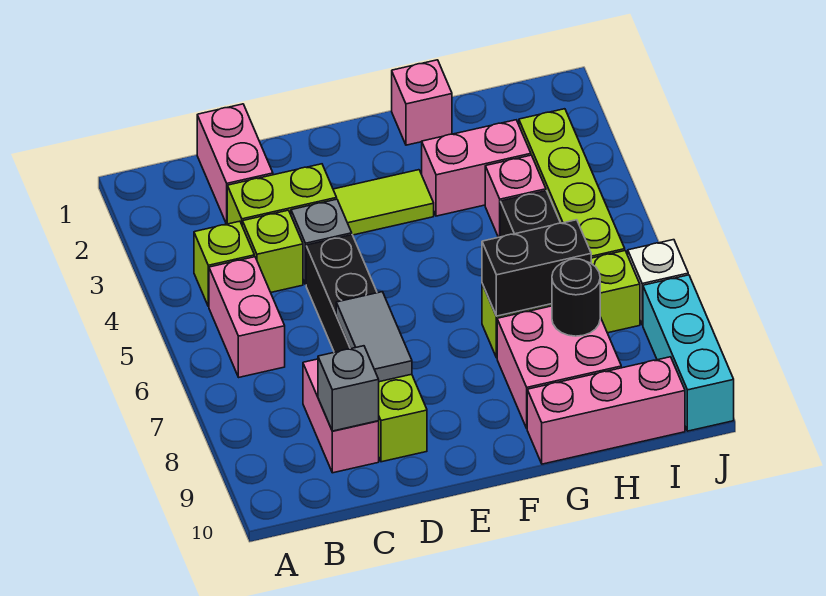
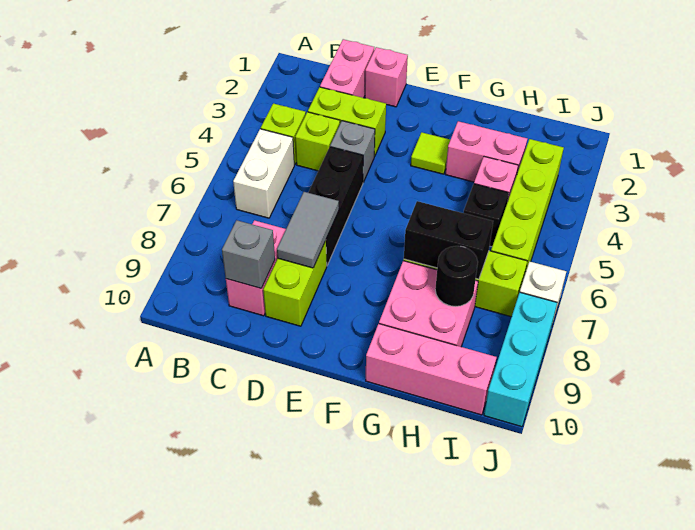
pink 1x2 brick [209,257,285,377] -> white 1x2 brick [233,129,294,218]
lime 1x2 tile [333,170,434,235] -> lime 1x1 tile [411,132,450,174]
pink 1x1 brick [392,60,452,145] -> pink 1x1 brick moved to [365,47,408,107]

